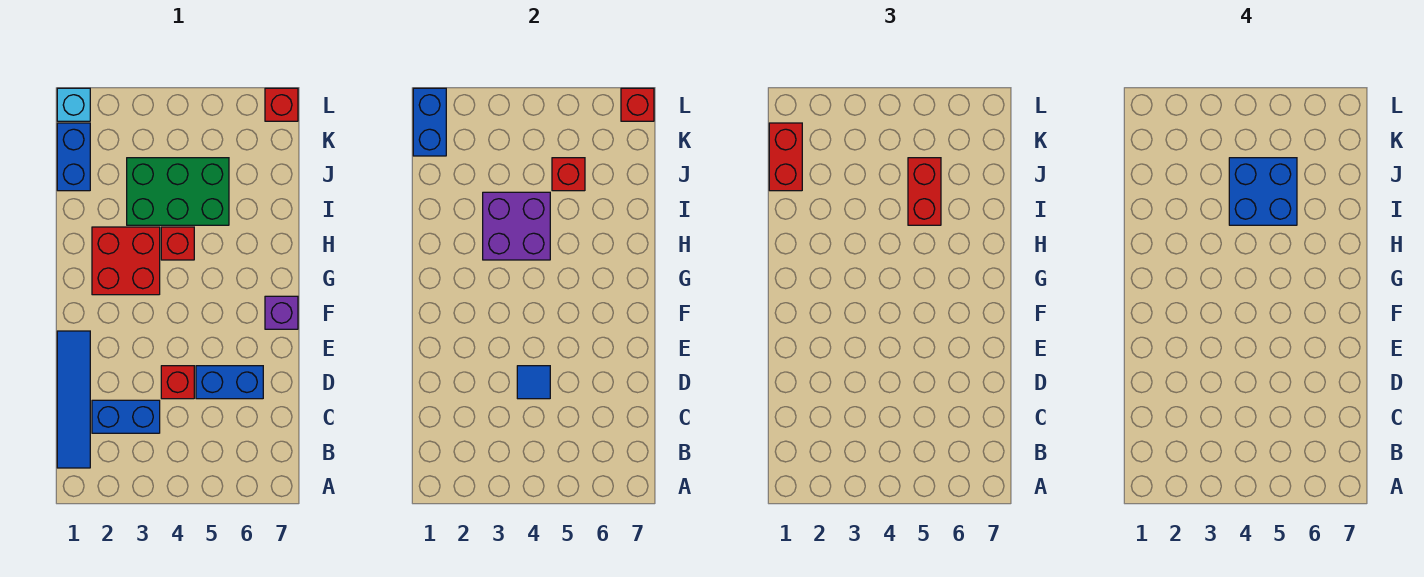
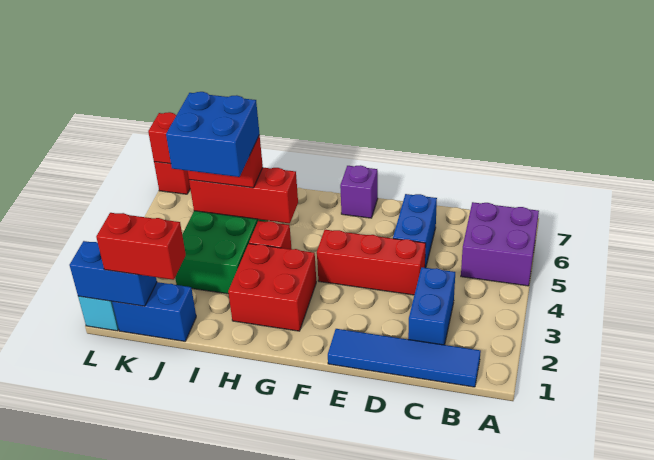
red 1x1 brick [161,366,194,399] -> red 1x3 brick [317,230,426,295]
blue 1x1 tile [517,366,550,399] -> none
purple 2x2 brick [483,192,550,260] -> purple 2x2 brick moved to [461,202,539,286]
red 1x1 brick [552,158,585,191] -> red 1x3 brick [189,168,298,223]

